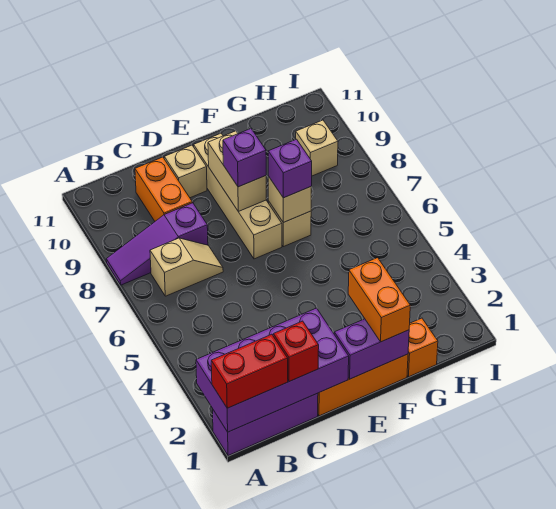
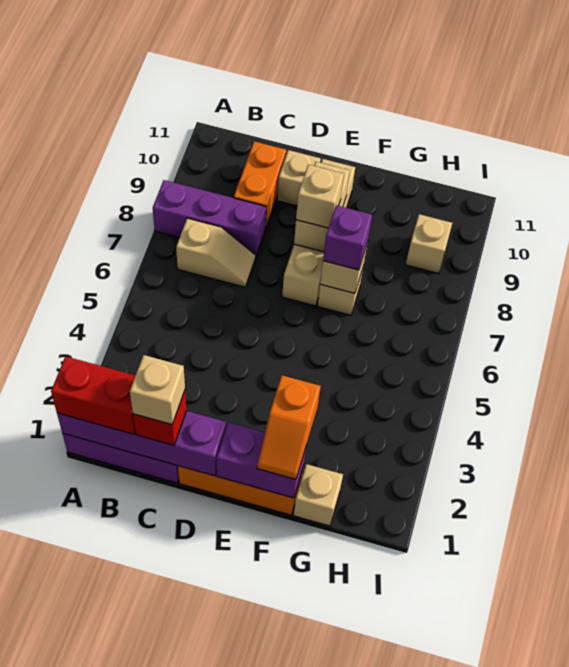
purple 2x4 brick [196,308,349,432] -> purple 1x4 brick [57,411,226,476]
purple 1x3 slope [106,203,208,285] -> purple 1x3 brick [153,180,266,258]
none -> tan 1x1 brick [130,355,185,425]
purple 1x1 brick [223,129,266,187] -> tan 1x1 brick [296,165,344,228]
orange 1x2 brick [348,258,410,342] -> orange 1x2 slope [257,375,321,479]
orange 1x1 brick [407,318,438,377] -> tan 1x1 brick [294,464,343,526]

